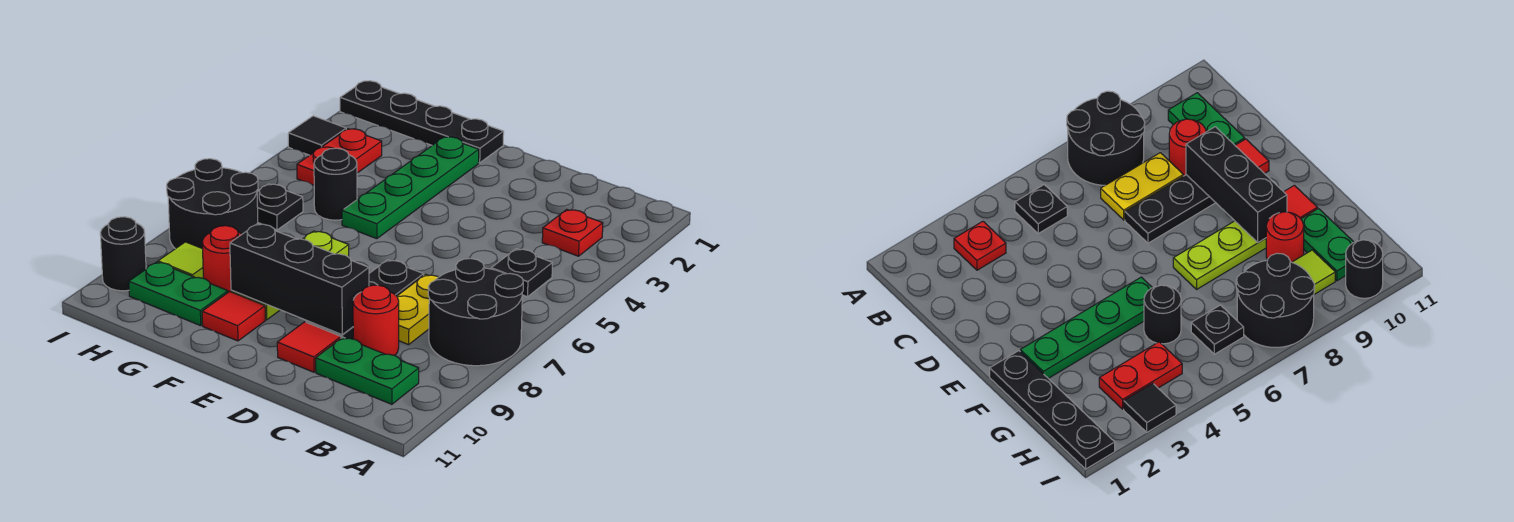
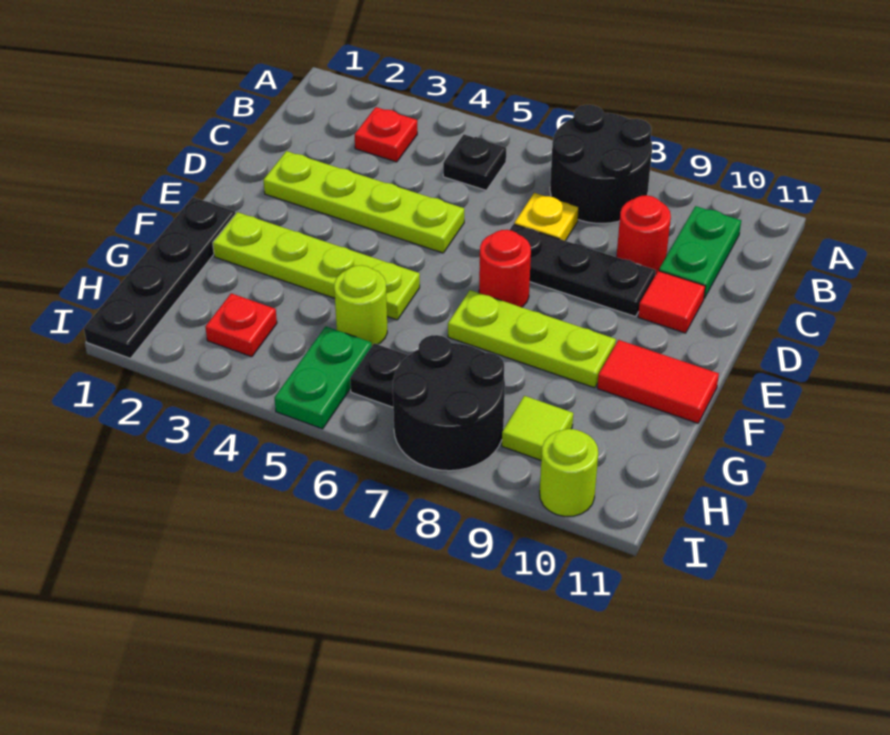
yellow 1x2 plate [397,274,438,345] -> yellow 1x1 plate [514,193,579,241]
none -> lime 1x4 plate [263,151,464,253]
black 1x3 brick [230,224,369,335] -> none
green 1x4 plate [342,137,479,239] -> lime 1x4 plate [213,212,420,320]
red 1x1 tile [202,292,265,341] -> red 1x2 tile [597,340,719,423]
black 1x1 round brick [314,148,357,220] -> lime 1x1 round brick [334,265,387,345]
red 1x1 round brick [202,226,242,292] -> red 1x1 round brick moved to [479,230,531,307]
green 1x2 plate [129,262,228,326] -> green 1x2 plate moved to [275,327,372,429]
red 1x2 plate [297,129,382,185] -> red 1x1 plate [205,293,277,357]
black 1x1 tile [288,116,346,155] -> none
black 1x1 round brick [100,217,146,291] -> lime 1x1 round brick [540,429,598,516]

